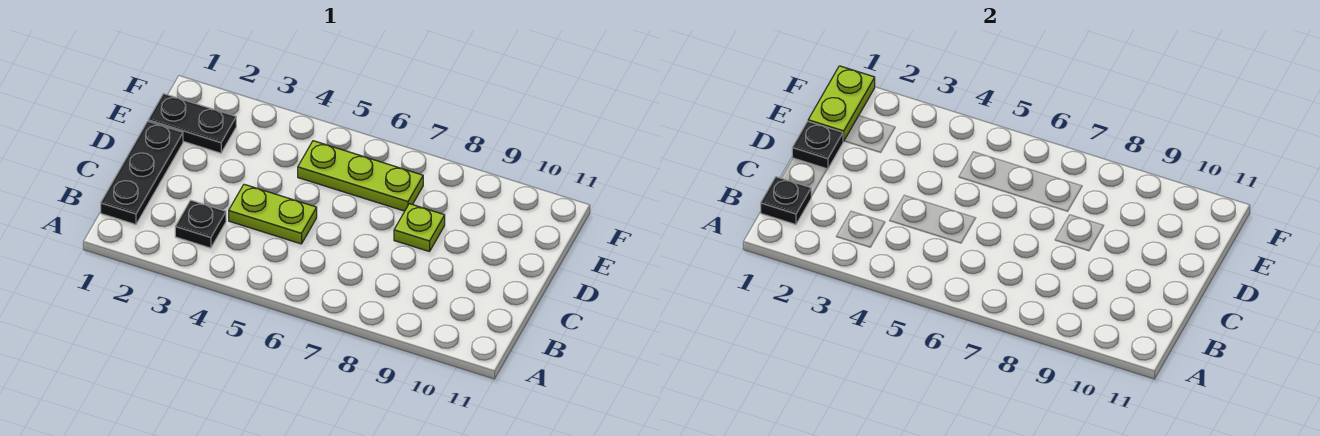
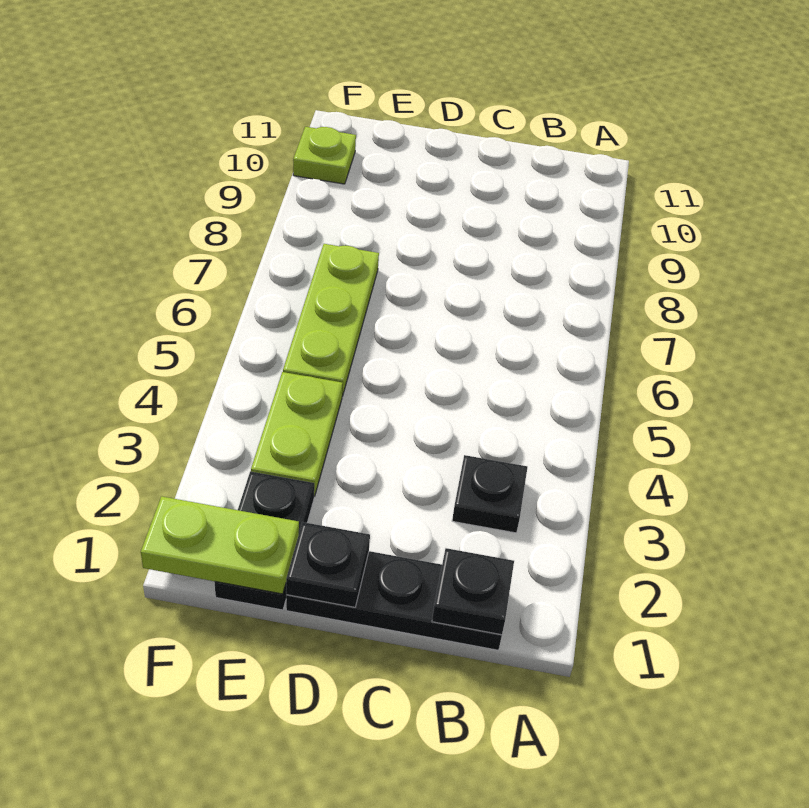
lime 1x2 plate [229,184,317,244] -> lime 1x2 plate moved to [251,372,343,496]
lime 1x1 plate [394,204,445,252] -> lime 1x1 plate moved to [293,127,356,184]

